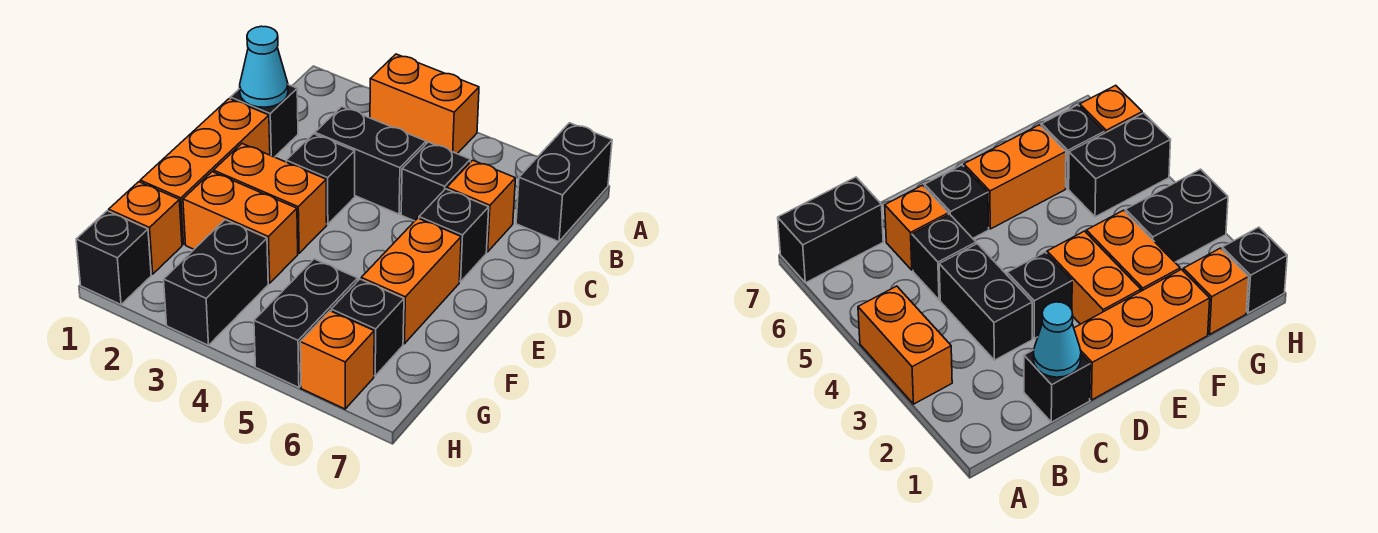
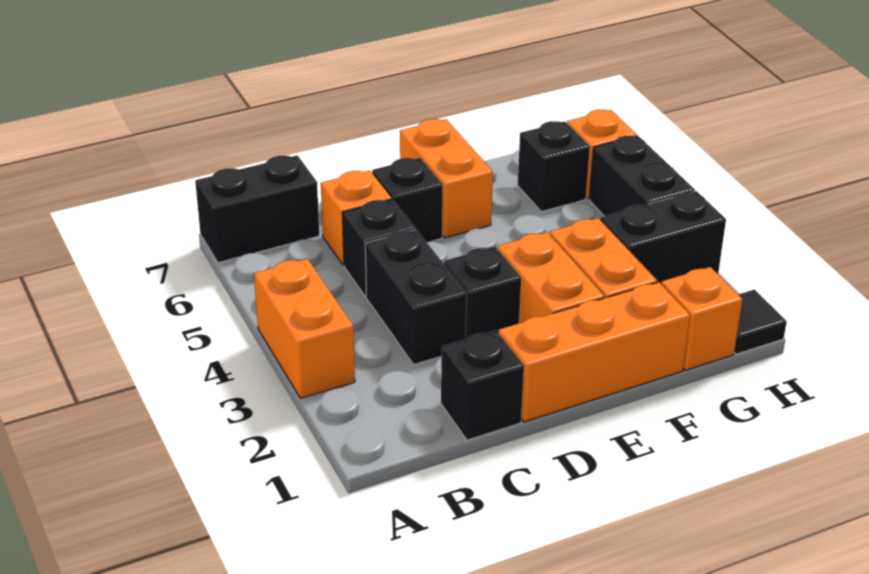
cyan 1x1 cone [240,26,288,107] -> none
orange 1x2 brick [361,218,461,344] -> orange 1x2 brick turned to [400,119,493,238]
black 1x2 brick [254,259,358,387] -> black 1x2 brick turned to [589,136,695,216]
black 1x1 brick [76,211,151,305] -> black 1x1 tile [734,290,787,354]

